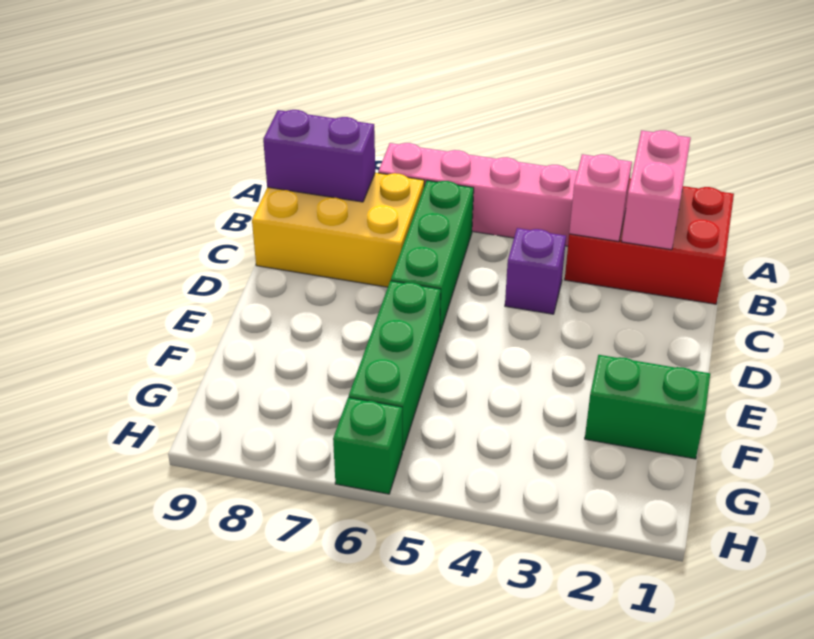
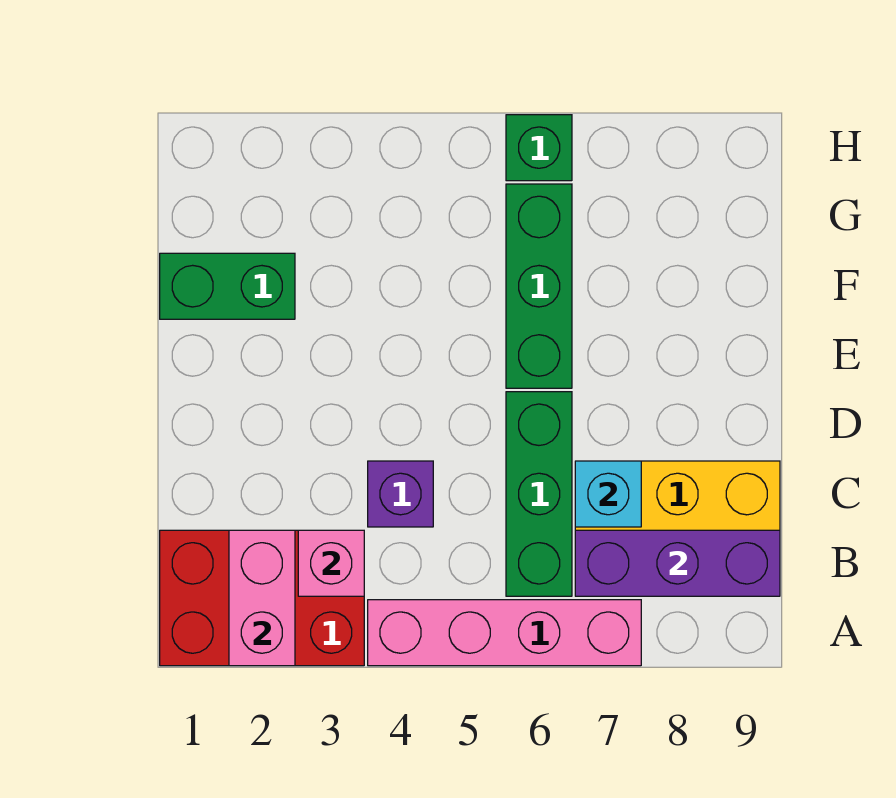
purple 1x2 brick [263,110,375,202] -> purple 1x3 brick [575,530,780,596]
none -> cyan 1x1 brick [575,461,641,527]

